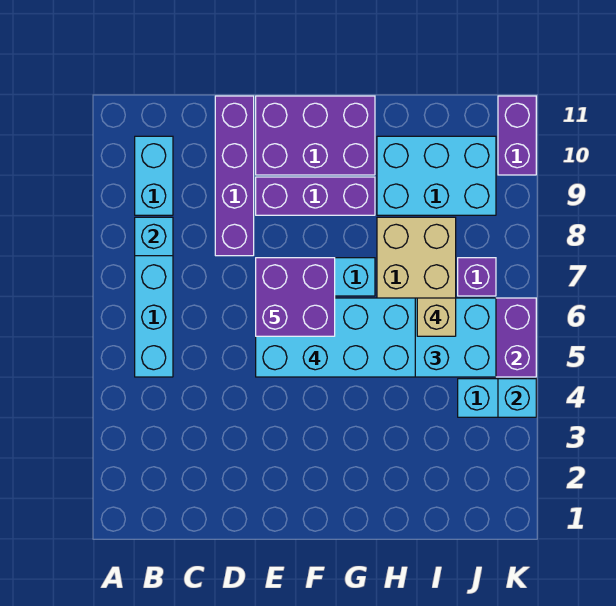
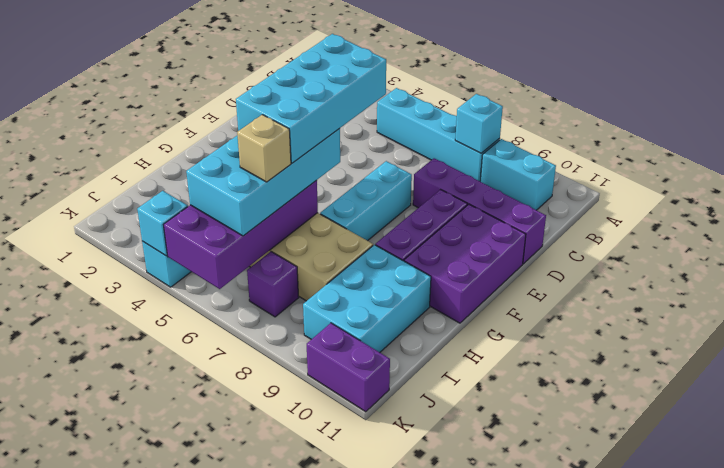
purple 2x2 brick [256,258,335,336] -> none

